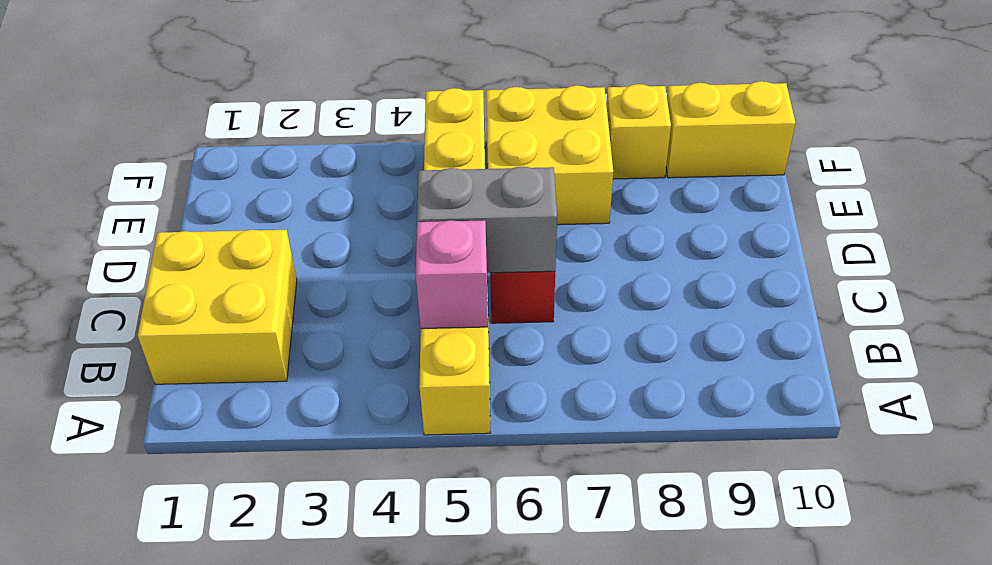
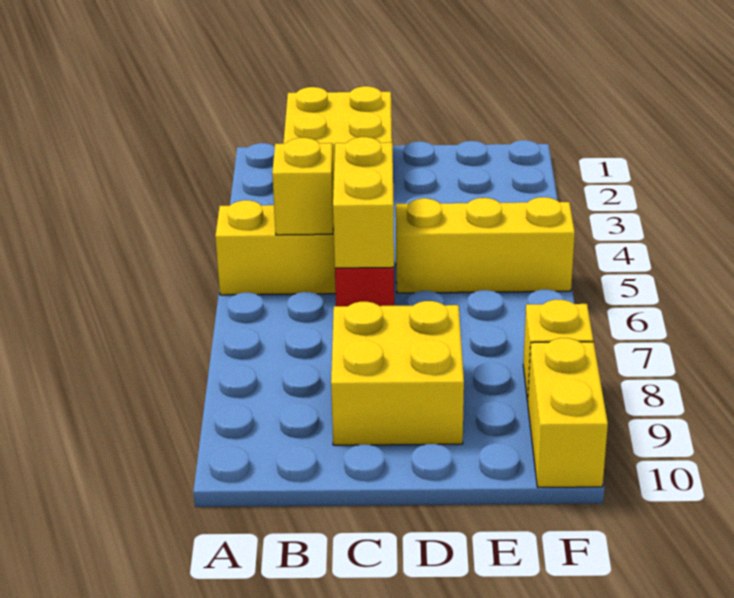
pink 1x1 brick [416,220,488,329] -> yellow 1x1 brick [272,138,334,235]
grey 1x2 brick [417,167,557,273] -> yellow 1x2 brick [333,137,394,268]
yellow 2x2 brick [486,85,613,225] -> yellow 2x2 brick moved to [331,301,464,445]

